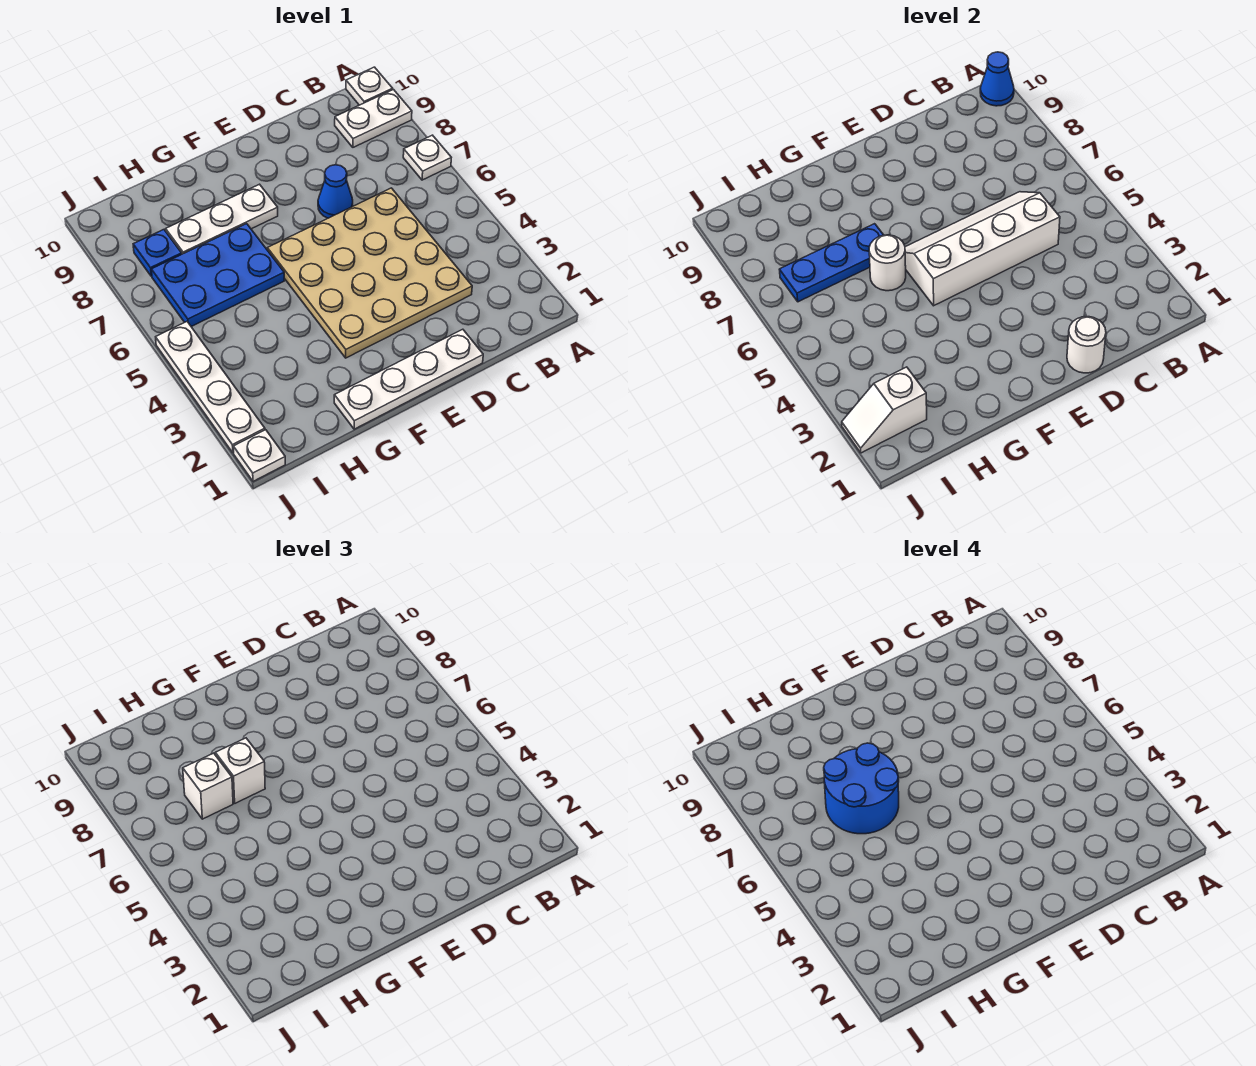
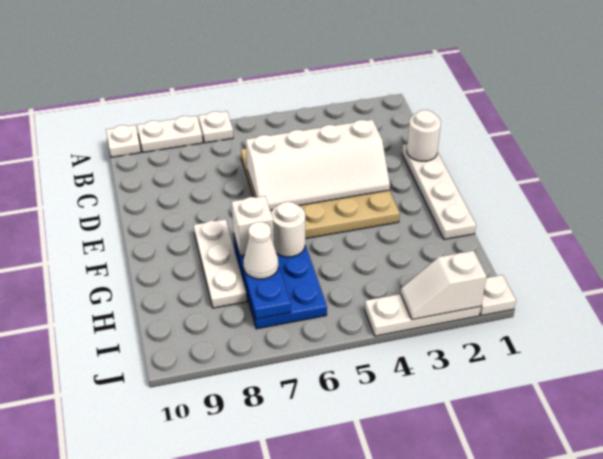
white 1x2 plate [335,90,412,147] -> white 1x2 plate turned to [137,116,203,152]
blue 1x1 cone [980,52,1014,106] -> none
white 2x4 slope [905,192,1060,306] -> white 2x4 slope turned to [246,120,390,210]
blue 1x1 cone [318,165,353,218] -> none
blue 2x2 round brick [824,743,899,834] -> none
white 1x1 brick [183,753,233,819] -> white 1x1 cone [243,222,278,279]
white 1x2 slope [842,367,927,453] -> white 1x2 slope turned to [401,251,487,319]
blue 1x1 plate [133,230,182,276] -> none
white 1x4 plate [156,322,265,453] -> white 1x3 plate [365,294,481,336]

